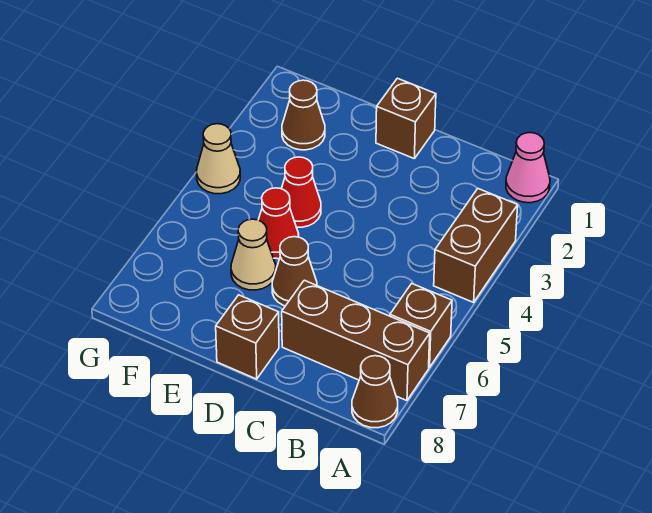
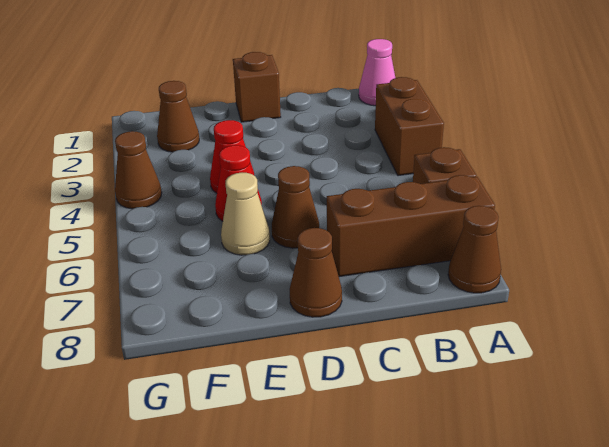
brown 1x1 brick [216,295,279,379] -> brown 1x1 cone [290,228,342,317]
tan 1x1 cone [197,124,240,194] -> brown 1x1 cone [115,131,162,209]

